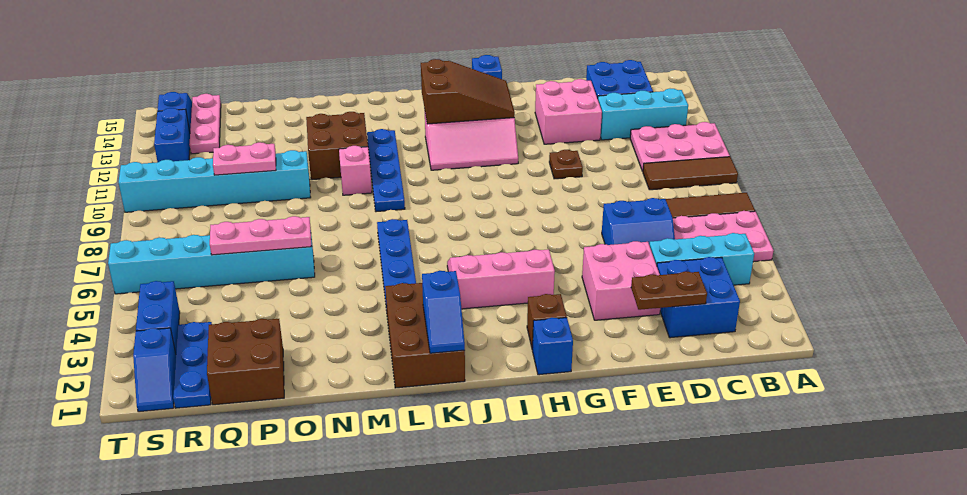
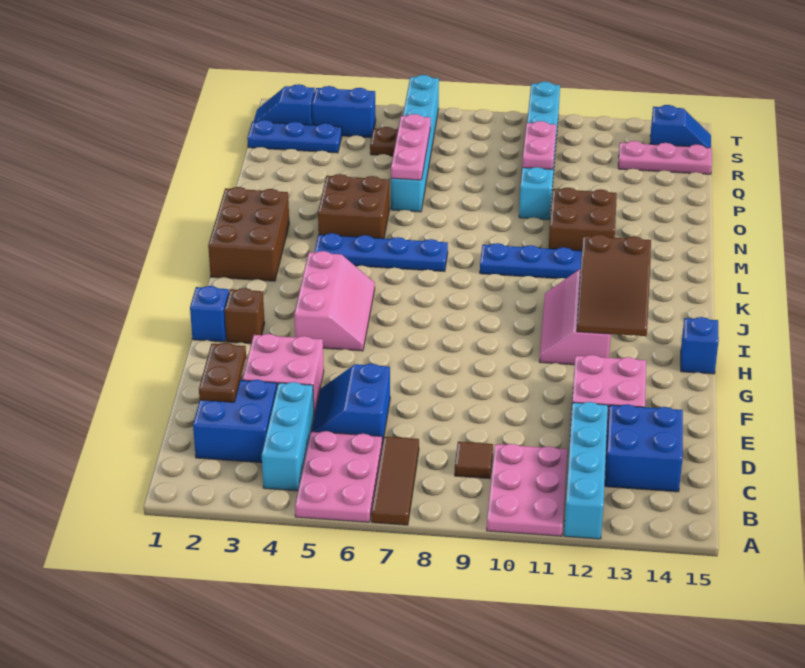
brown 1x3 tile [643,157,738,190] -> brown 1x1 tile [455,442,493,479]
cyan 1x3 brick [598,89,688,140] -> cyan 1x4 brick [564,402,608,539]
brown 1x1 plate [549,150,583,179] -> brown 1x1 plate moved to [370,127,398,156]
brown 2x3 brick [385,283,465,388] -> brown 2x3 brick turned to [208,187,289,281]
blue 1x2 slope [422,271,465,353] -> none
pink 1x1 brick [339,146,372,195] -> none
brown 2x2 brick [207,319,284,405] -> brown 2x2 brick moved to [318,174,389,239]
blue 1x2 brick [154,108,190,162] -> none

